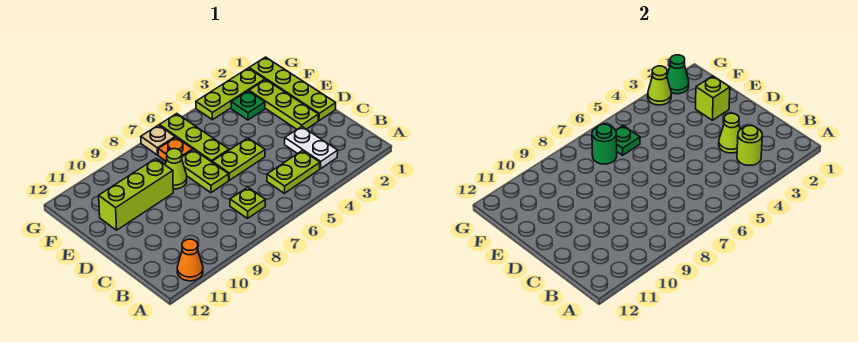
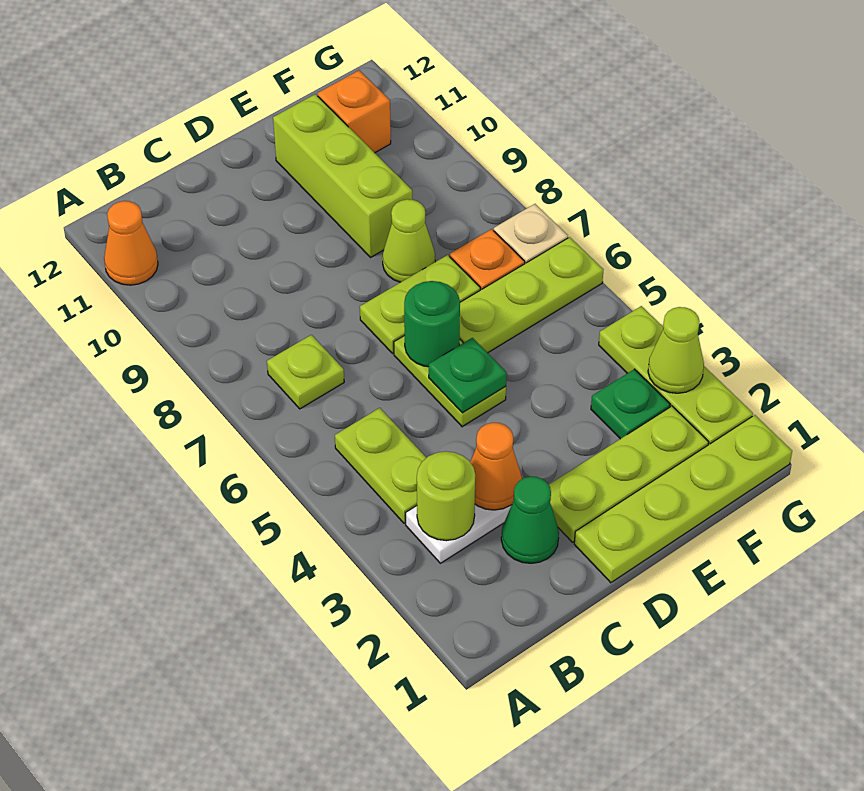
lime 1x1 cone [719,113,740,153] -> orange 1x1 cone [470,423,522,510]
lime 1x1 brick [696,76,730,120] -> none
green 1x1 plate [616,126,640,155] -> green 1x1 plate moved to [429,338,507,413]
green 1x1 round brick [592,124,617,164] -> green 1x1 round brick moved to [404,281,460,367]
none -> orange 1x1 brick [318,70,391,153]
green 1x1 cone [667,55,689,94] -> green 1x1 cone moved to [501,477,559,563]

